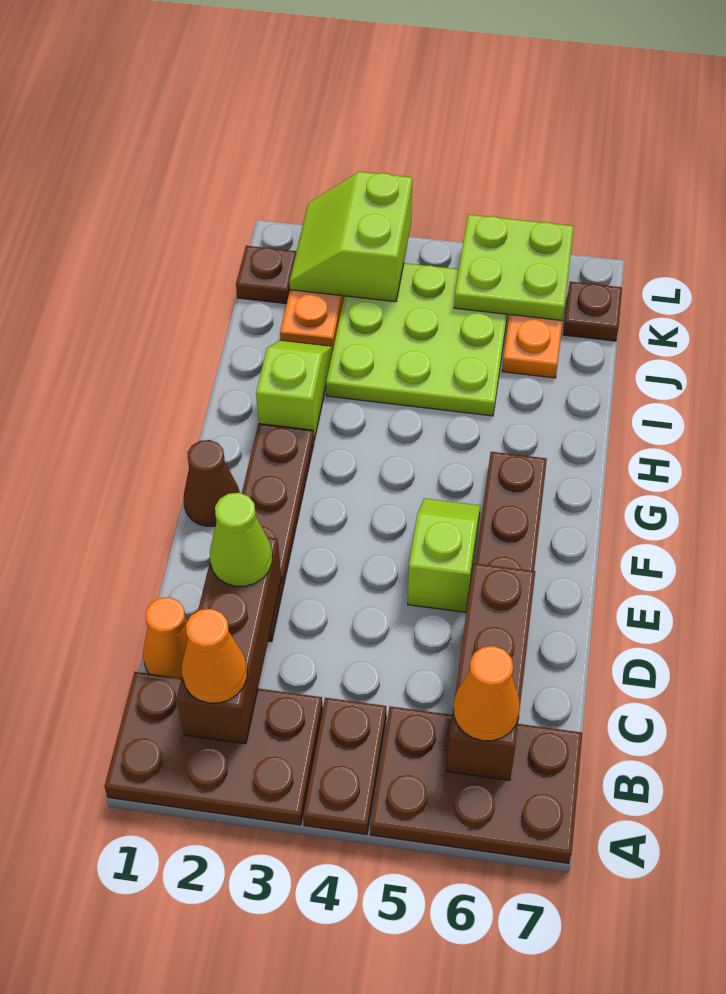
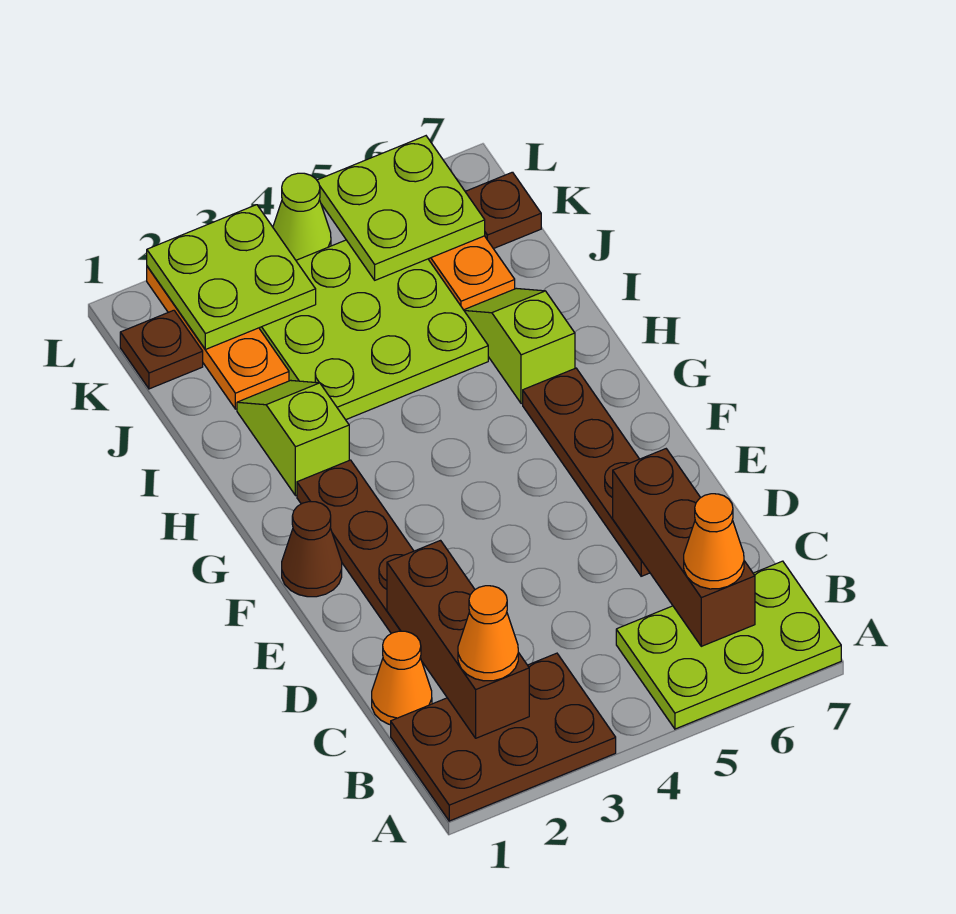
brown 1x2 plate [303,698,386,835] -> none
brown 2x3 plate [370,706,582,863] -> lime 2x3 plate [616,561,841,729]
lime 1x1 cone [210,493,272,586] -> lime 1x1 cone moved to [273,173,331,260]
lime 1x2 slope [408,498,480,612] -> lime 1x2 slope moved to [464,288,575,404]
lime 2x2 slope [289,172,412,302] -> lime 2x2 plate [147,205,316,349]

